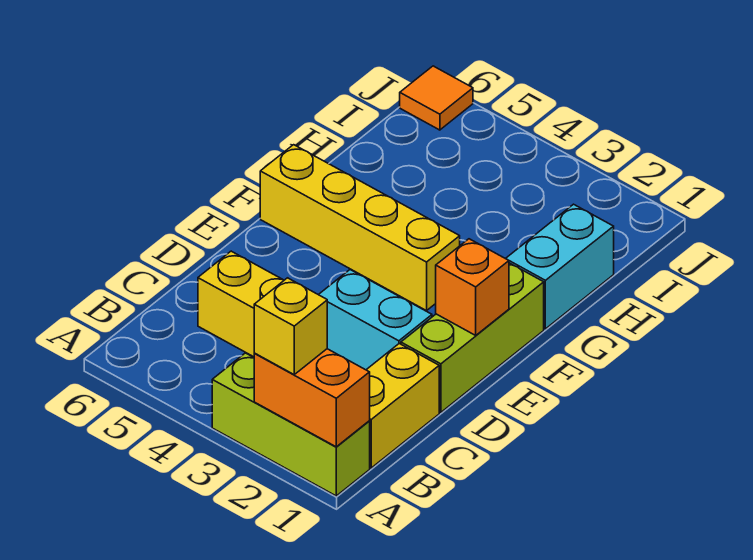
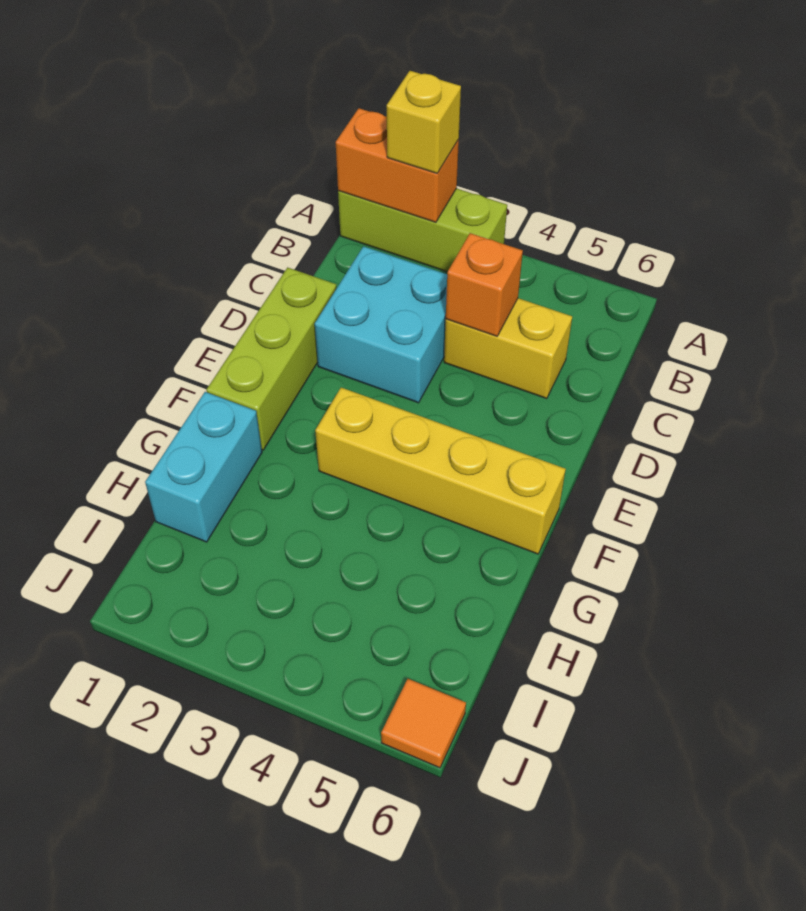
yellow 1x2 brick [367,344,439,468] -> none
cyan 1x2 brick [319,270,432,370] -> cyan 2x2 brick [315,246,447,403]
orange 1x1 brick [436,239,509,335] -> orange 1x1 brick moved to [446,233,523,336]

